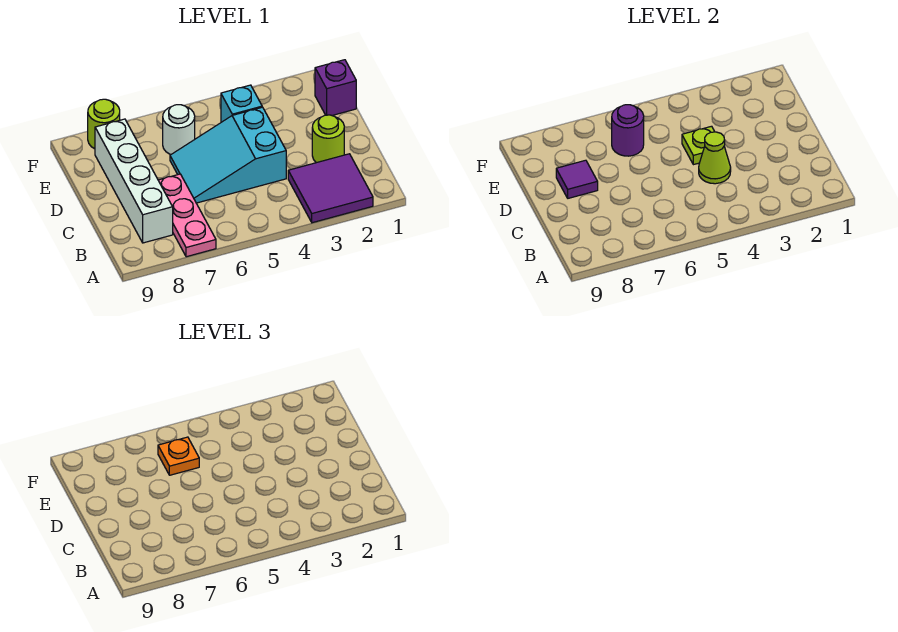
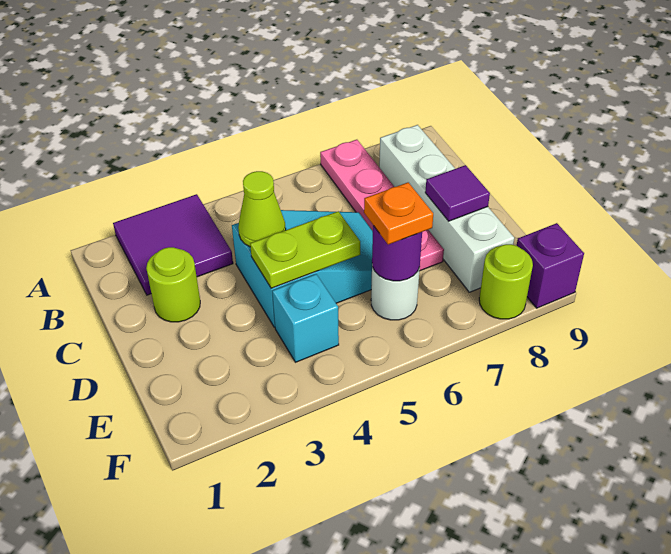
pink 1x3 plate [158,174,216,257] -> pink 1x4 plate [320,140,444,271]
lime 1x1 plate [682,126,715,165] -> lime 1x2 plate [250,211,360,288]
purple 1x1 brick [315,60,356,116] -> purple 1x1 brick moved to [517,223,584,308]

